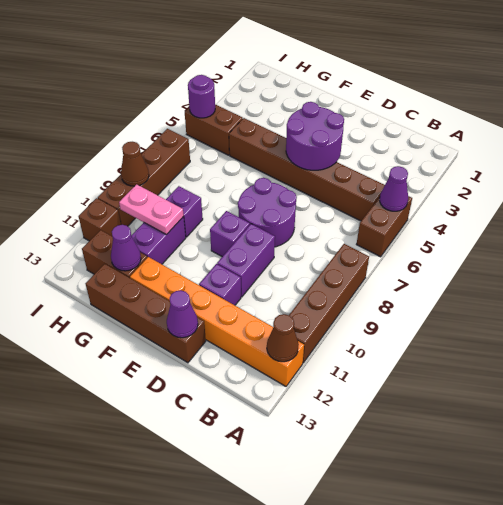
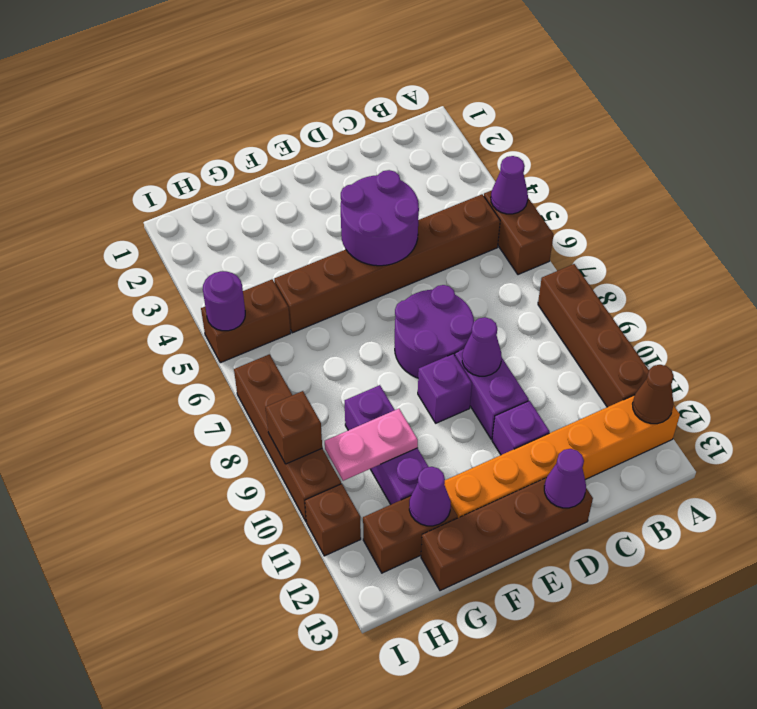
none -> purple 1x1 cone [462,317,502,376]
brown 1x1 cone [121,142,149,186] -> brown 1x1 brick [266,391,322,464]

